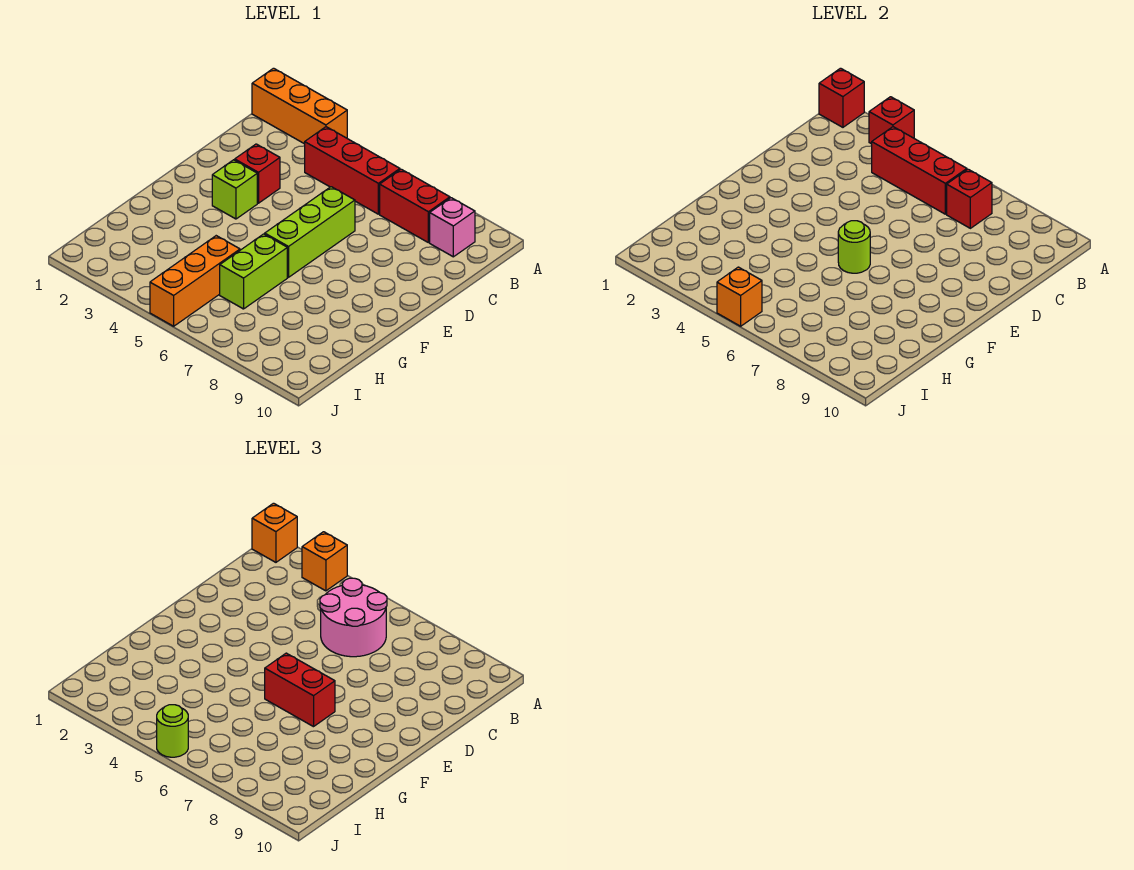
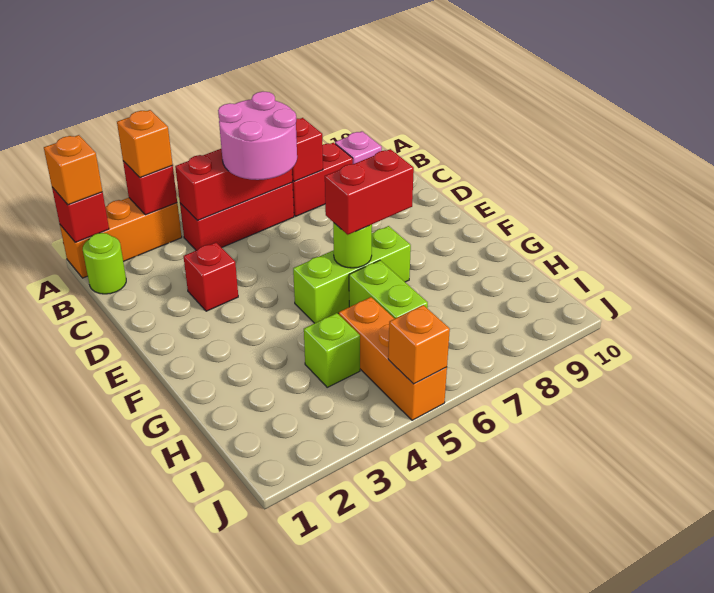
lime 1x3 brick [265,187,355,277] -> lime 1x3 brick turned to [293,226,411,323]
lime 1x1 brick [212,160,257,219] -> lime 1x1 brick moved to [304,313,360,387]
lime 1x1 round brick [157,705,188,757] -> lime 1x1 round brick moved to [83,233,126,294]

